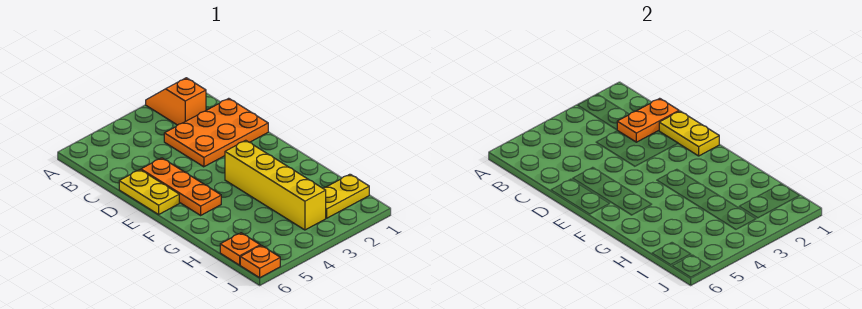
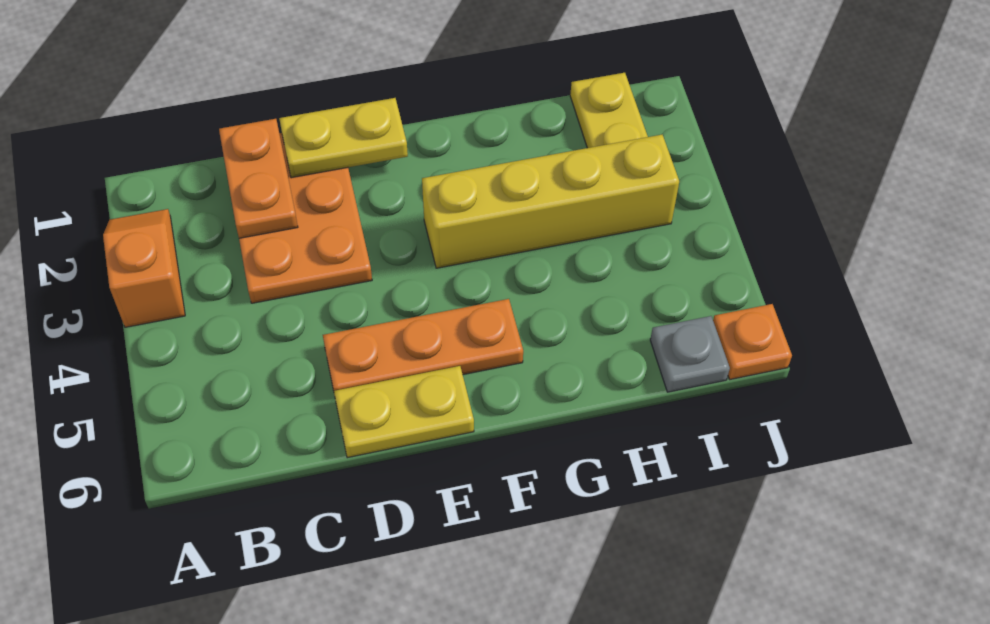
orange 1x2 slope [146,78,206,125] -> orange 1x2 slope turned to [103,209,185,327]
orange 1x1 plate [220,233,260,265] -> grey 1x1 plate [650,316,730,392]

